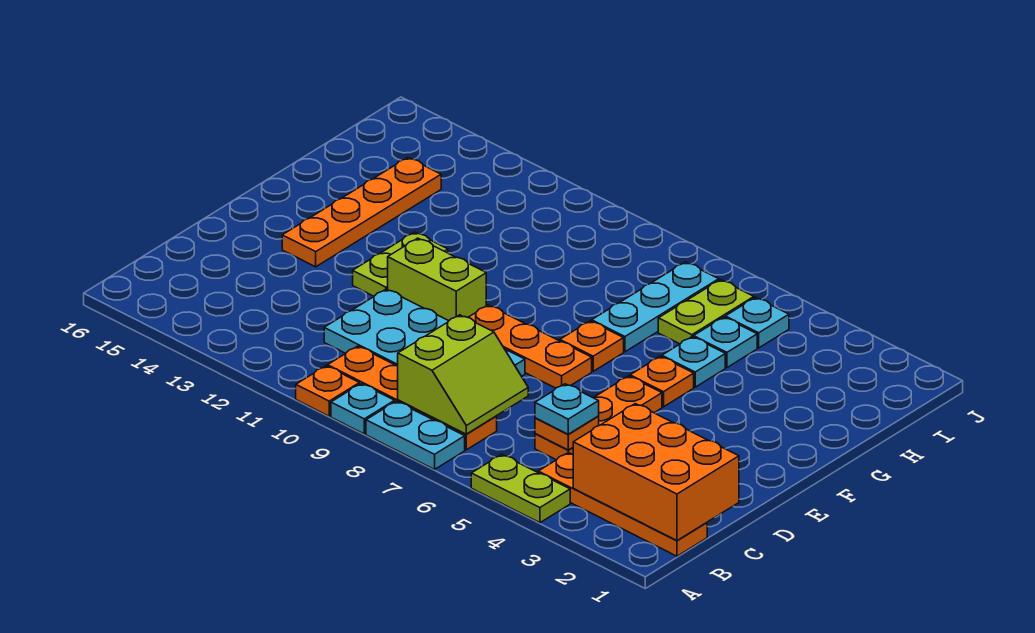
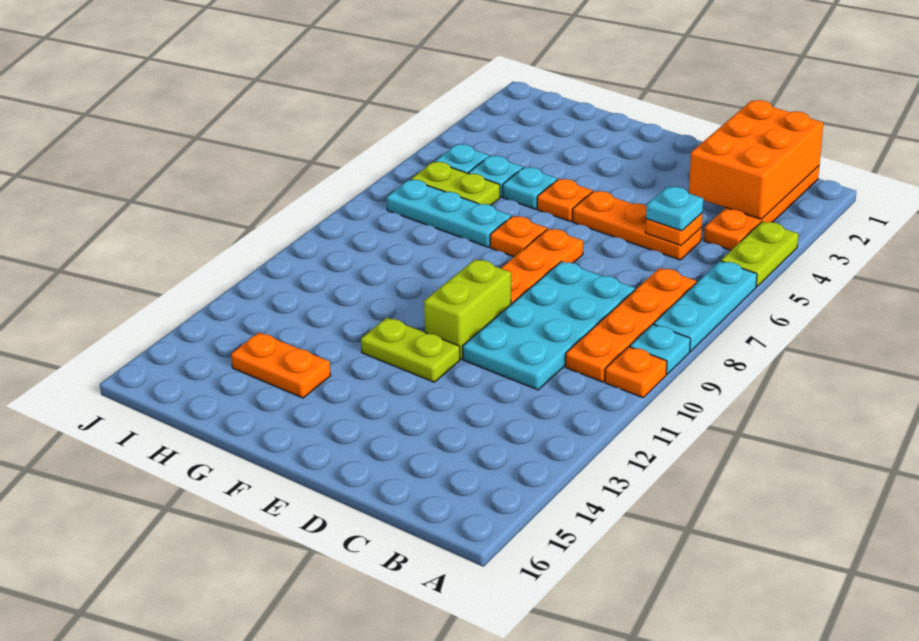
cyan 1x2 plate [366,401,465,469] -> cyan 1x3 plate [654,261,757,351]
lime 2x2 slope [398,315,528,434] -> none
orange 1x4 plate [282,157,441,267] -> orange 1x2 plate [231,332,331,398]

